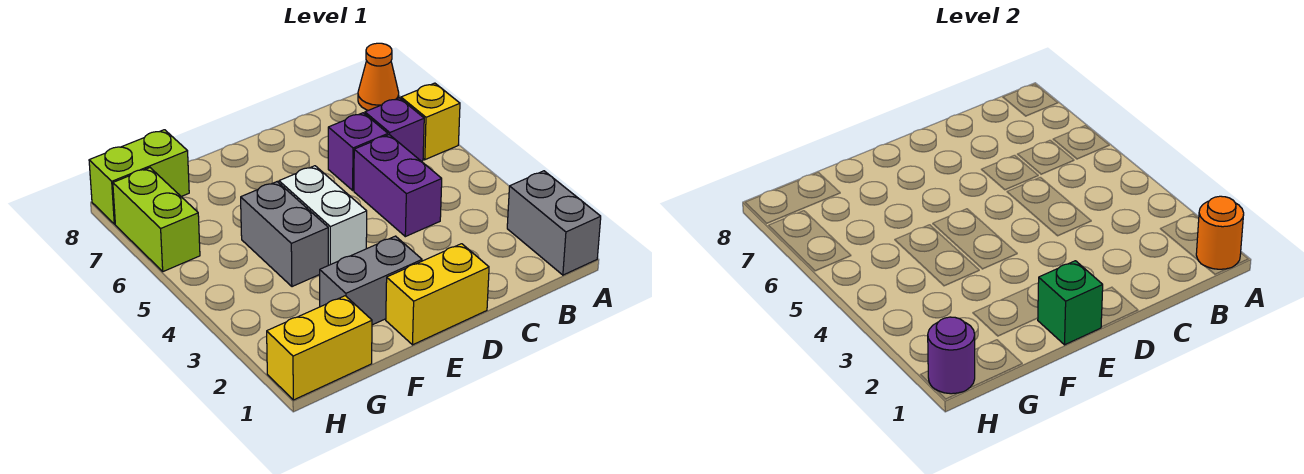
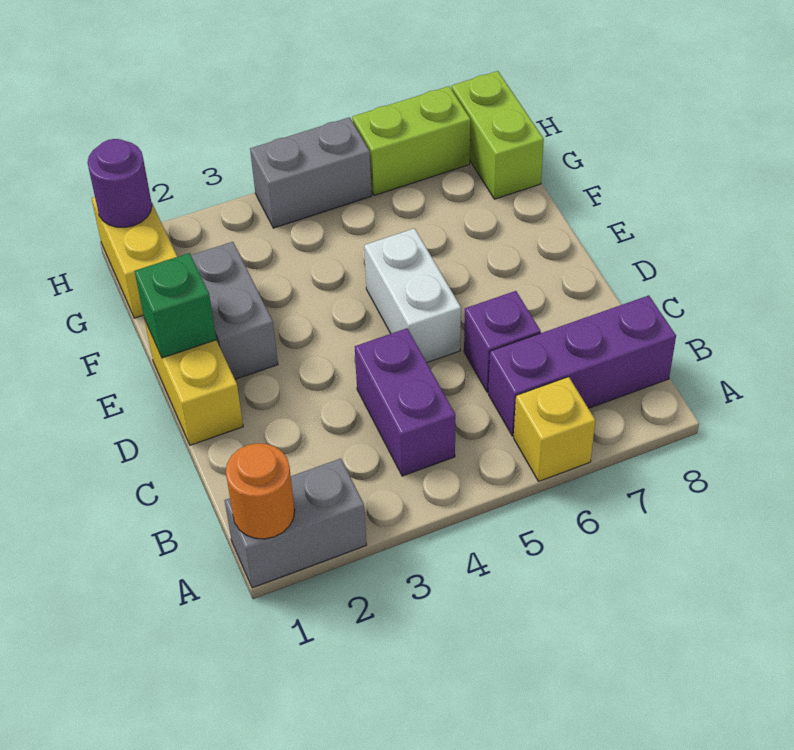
orange 1x1 cone [358,43,399,110] -> none
purple 1x1 brick [365,98,424,161] -> purple 1x3 brick [488,295,676,436]
purple 1x2 brick [354,135,442,237] -> purple 1x2 brick turned to [355,328,455,476]
white 1x2 brick [279,166,367,265] -> white 1x2 brick turned to [364,228,461,362]
grey 1x2 brick [241,182,328,287] -> grey 1x2 brick moved to [250,117,372,228]

